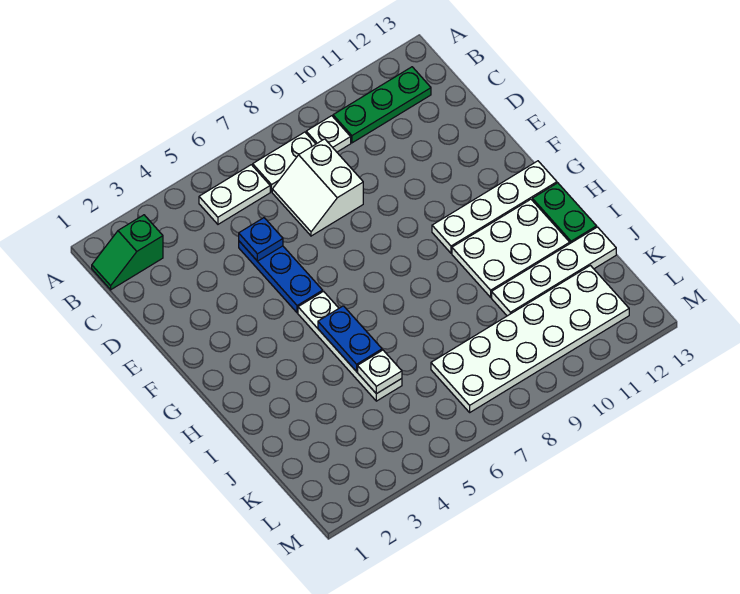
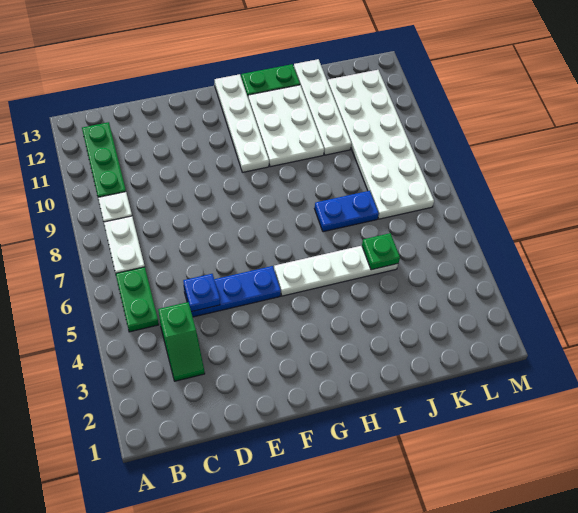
green 1x2 slope [92,215,163,290] -> green 1x2 slope moved to [158,302,205,381]
white 1x2 plate [199,165,270,224] -> green 1x2 plate [116,267,159,332]
white 2x2 slope [272,139,363,236] -> none
blue 1x2 plate [318,306,382,372] -> blue 1x2 plate moved to [315,191,379,232]
white 1x1 plate [358,350,402,394] -> green 1x1 plate [362,233,400,270]

